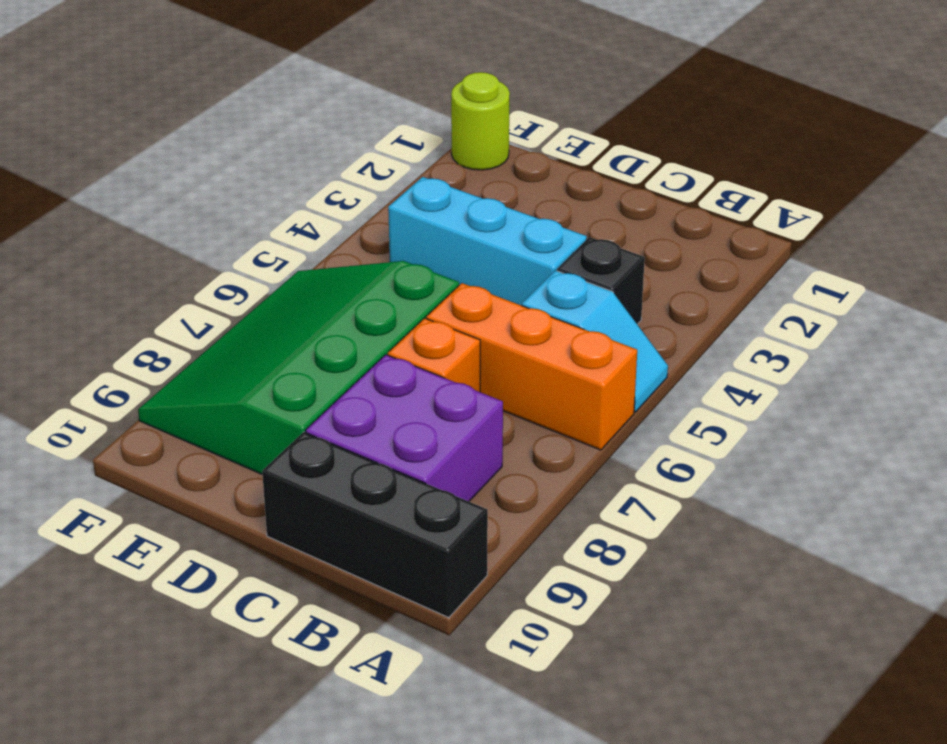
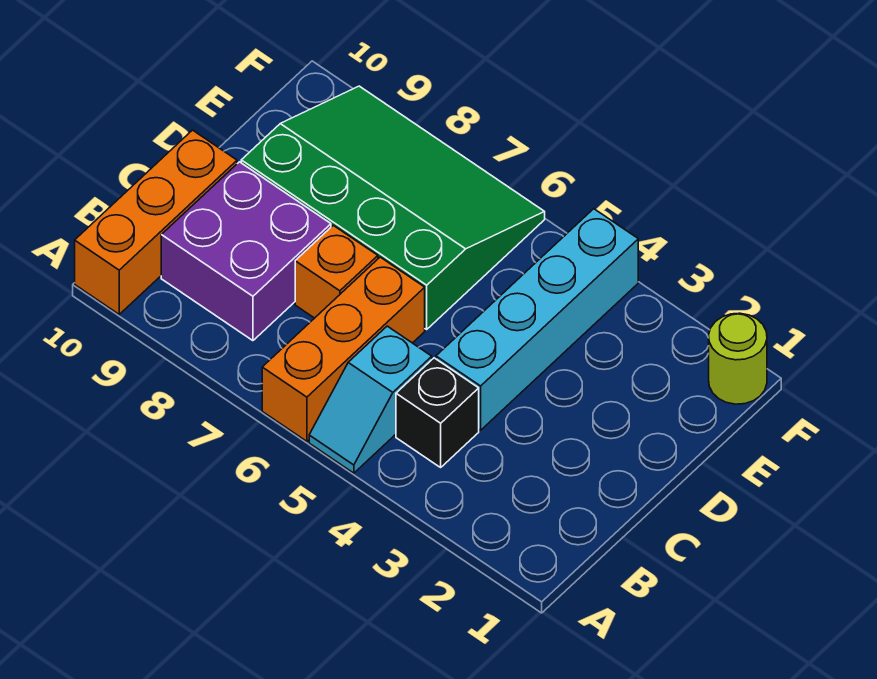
black 1x3 brick [262,432,488,617] -> orange 1x3 brick [75,130,237,314]
cyan 1x3 brick [388,177,587,305] -> cyan 1x4 brick [436,209,638,430]

